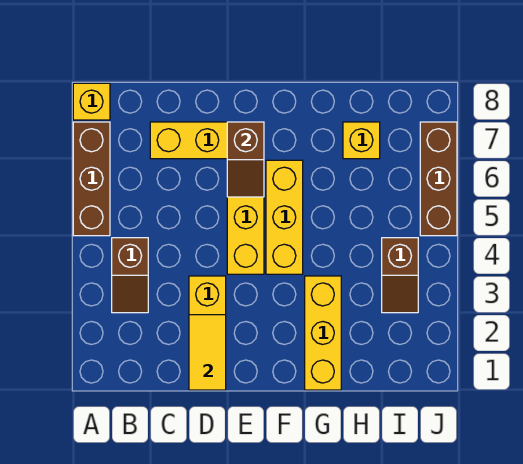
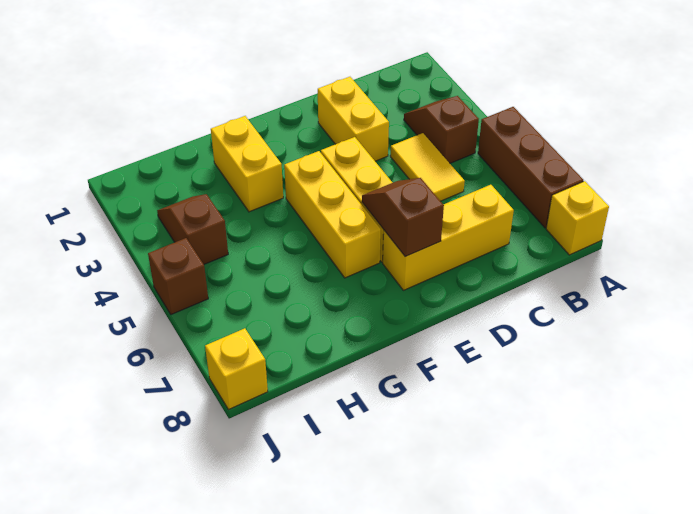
yellow 1x2 tile [189,315,226,390] -> yellow 1x2 tile moved to [390,133,465,201]
yellow 1x3 brick [305,276,341,390] -> yellow 1x2 brick [211,116,283,212]
yellow 1x1 brick [343,122,380,159] -> yellow 1x1 brick moved to [205,328,268,410]
brown 1x3 brick [420,122,457,236] -> brown 1x1 brick [148,238,208,314]

